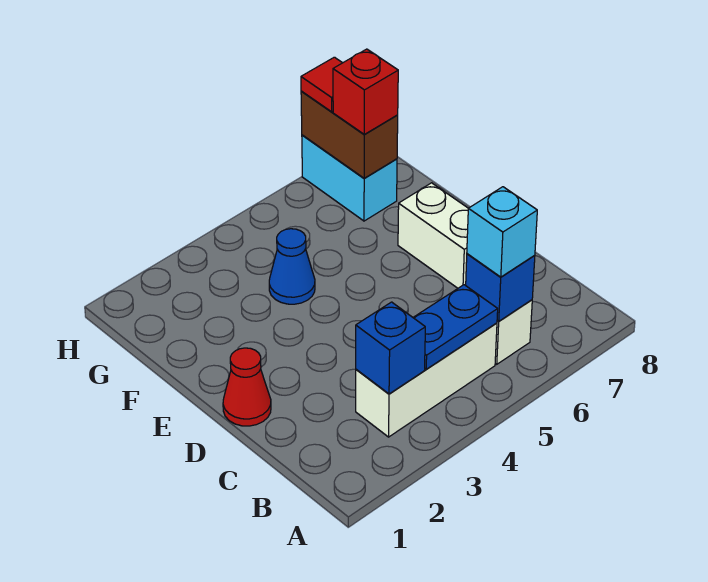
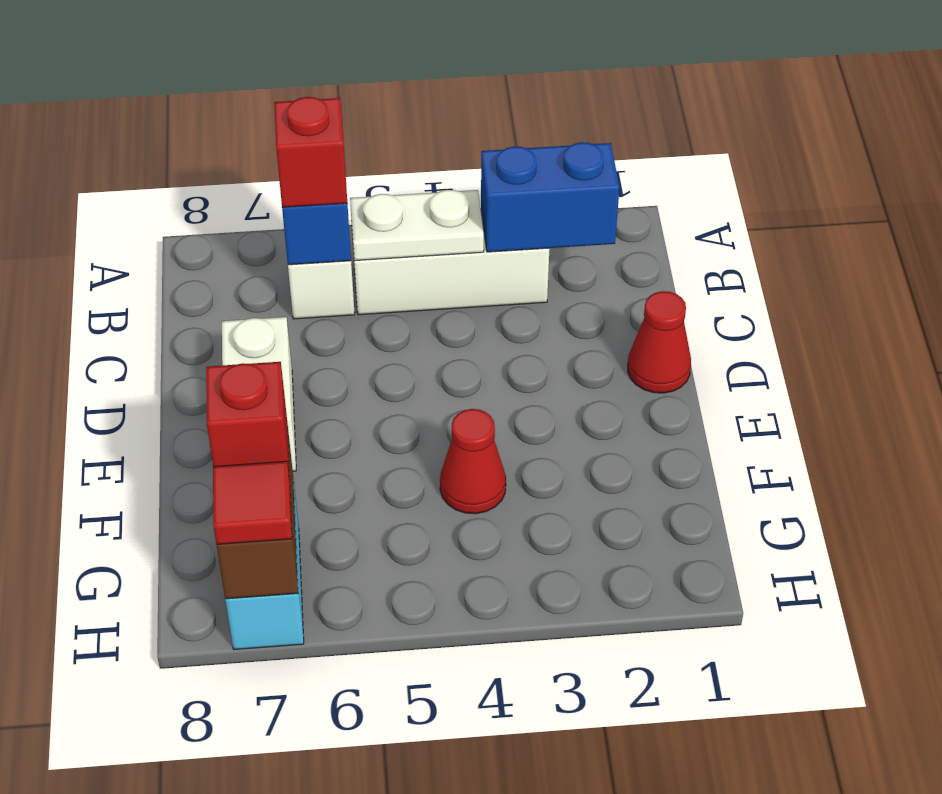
blue 1x1 brick [356,302,425,394] -> blue 1x2 brick [481,142,619,252]
blue 1x2 plate [413,285,498,369] -> white 1x2 plate [350,190,484,261]
cyan 1x1 brick [467,187,537,277] -> red 1x1 brick [274,97,347,207]
blue 1x1 cone [269,229,315,304] -> red 1x1 cone [440,409,506,514]

